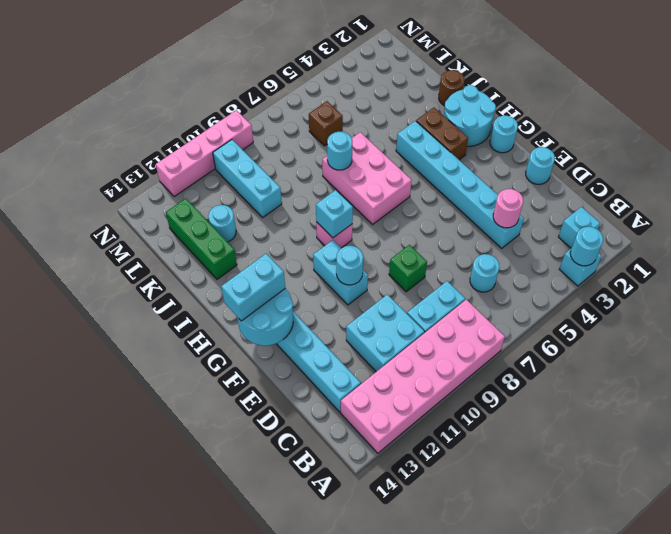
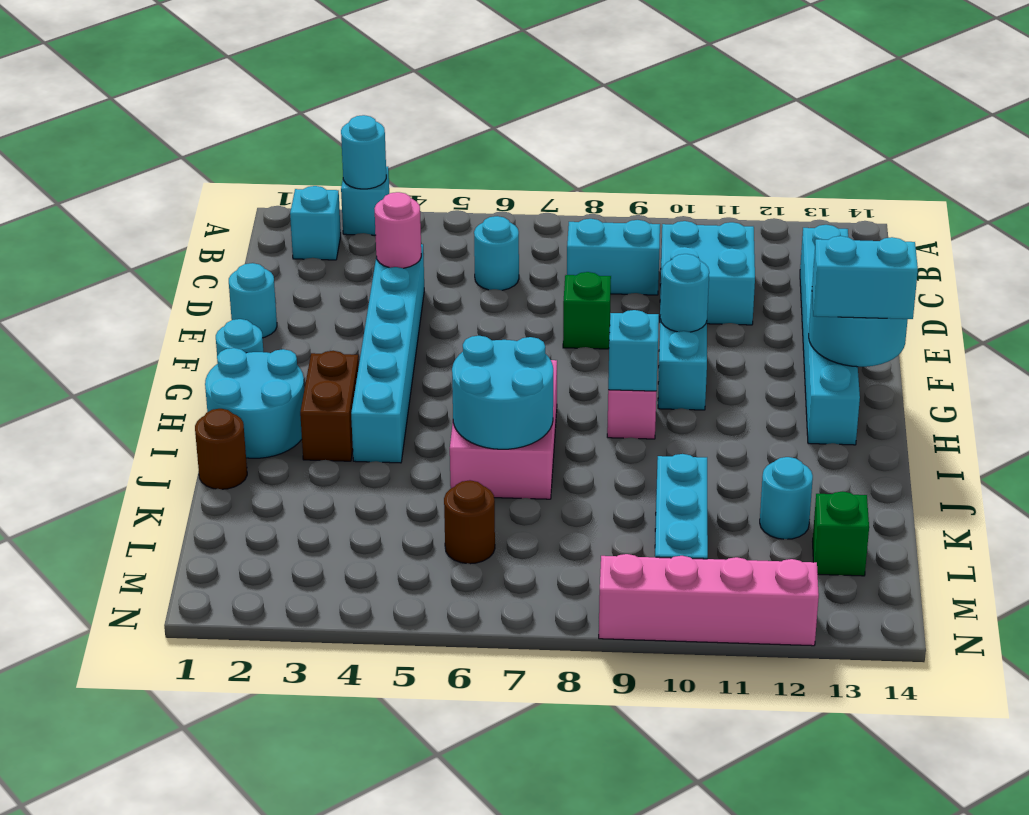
pink 2x6 brick [341,299,505,453] -> none
cyan 1x1 round brick [327,132,352,170] -> cyan 2x2 round brick [452,336,553,449]
green 1x3 brick [166,198,237,279] -> green 1x1 brick [813,491,869,576]
brown 1x1 brick [309,101,343,146] -> brown 1x1 round brick [444,480,495,564]

